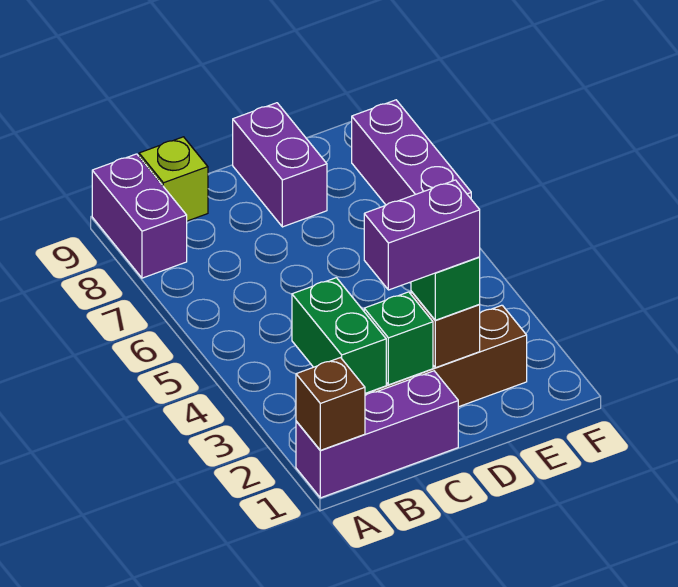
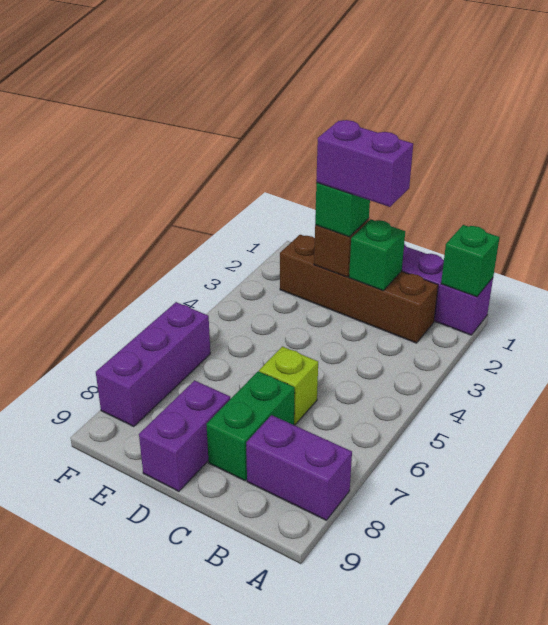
brown 1x1 brick [296,358,365,450] -> green 1x1 brick [441,225,500,297]
purple 1x2 brick [92,154,187,278] -> purple 1x2 brick turned to [246,415,352,520]
green 1x2 brick [292,278,386,393] -> green 1x2 brick moved to [206,371,295,481]
lime 1x1 brick [139,137,208,221] -> lime 1x1 brick moved to [259,346,318,425]

